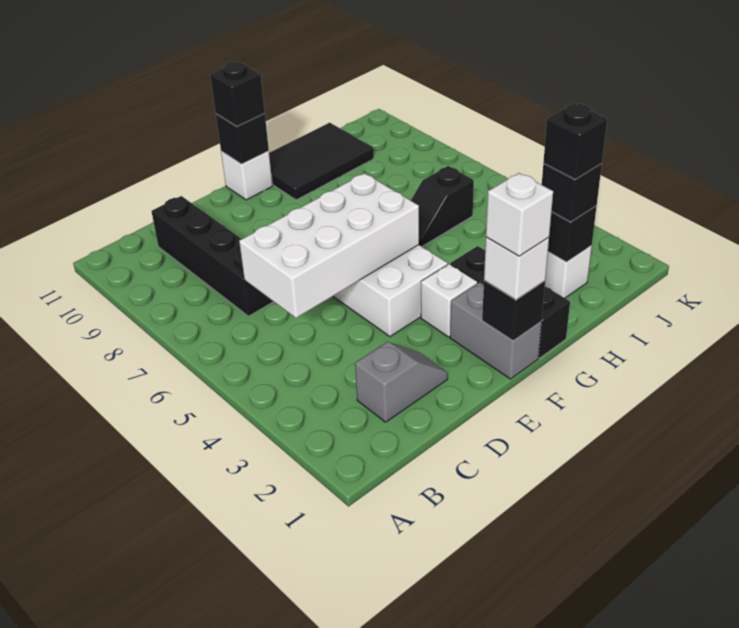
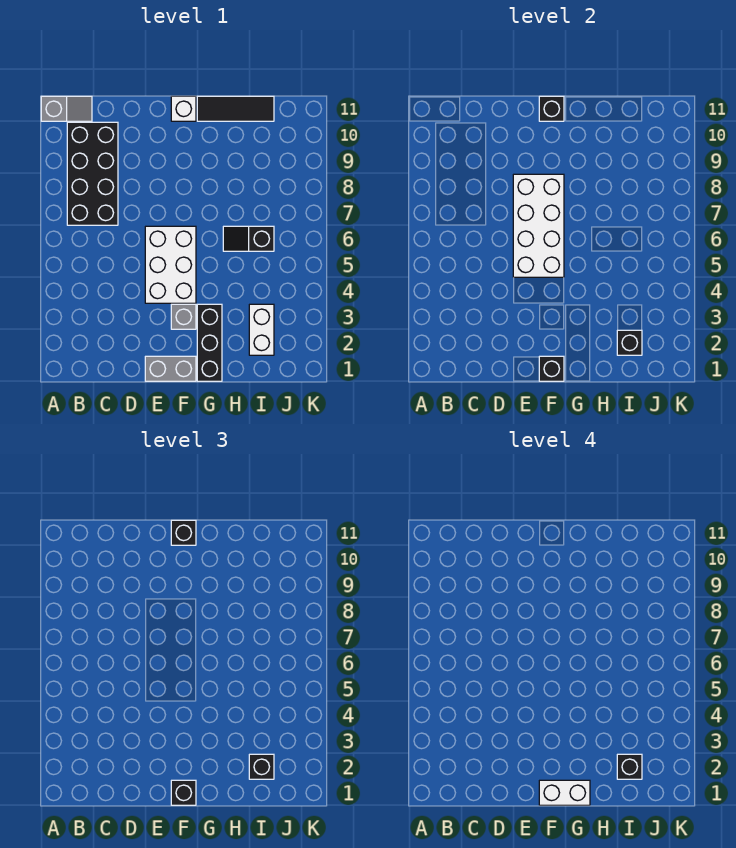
grey 1x2 slope [355,342,448,422] -> grey 1x2 slope moved to [41,96,92,121]
white 2x4 brick [239,173,419,318] -> white 2x4 brick turned to [513,174,564,277]
black 1x4 brick [151,196,273,316] -> black 2x4 brick [67,122,118,225]
grey 1x2 brick [450,283,541,379] -> grey 1x2 brick turned to [145,356,196,381]
white 1x1 brick [484,237,549,300] -> black 1x1 brick [171,780,196,805]
white 1x1 brick [486,173,553,256] -> white 1x2 brick [539,780,590,805]
white 1x1 brick [421,264,478,337] -> grey 1x1 brick [171,304,196,329]
black 2x3 tile [269,123,374,200] -> black 1x3 tile [197,96,274,121]

